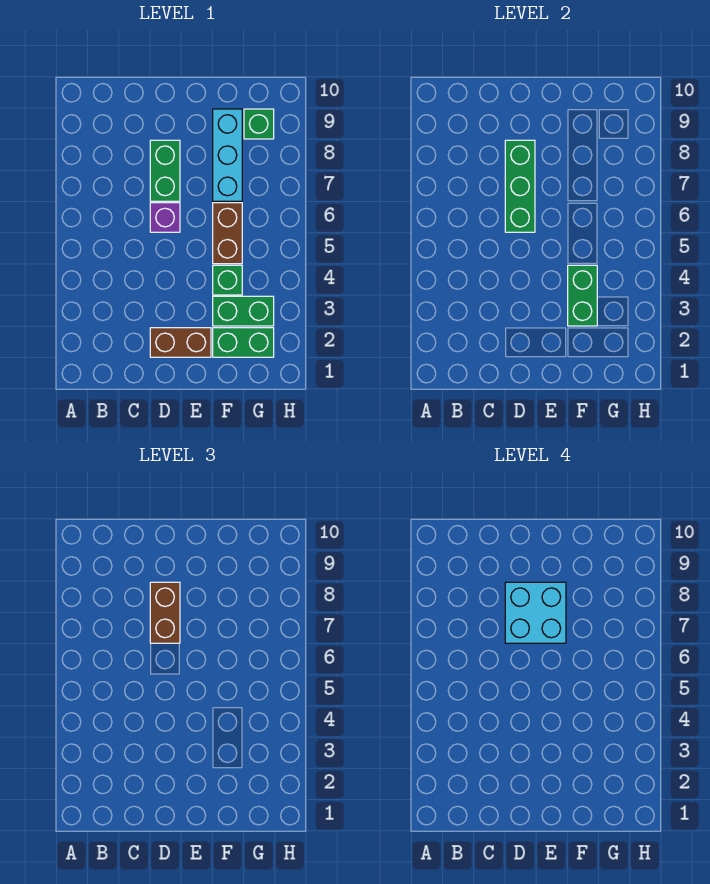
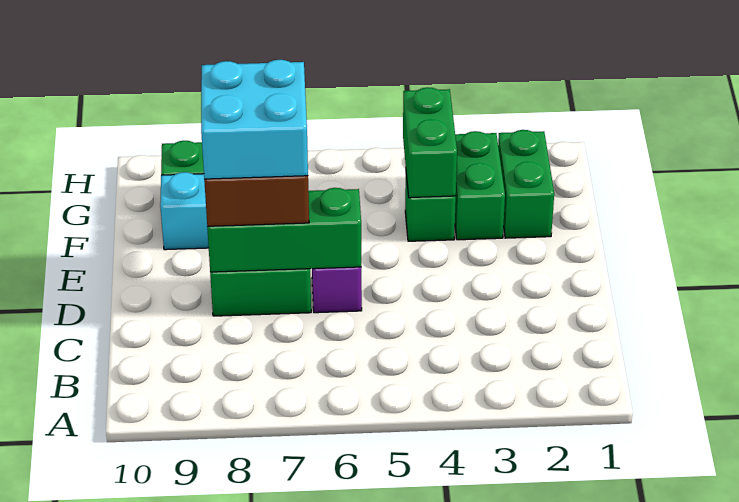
brown 1x2 brick [150,328,211,357] -> none
green 1x2 brick [568,265,597,326] -> green 1x2 brick turned to [403,87,457,198]
brown 1x2 brick [213,203,242,264] -> none

